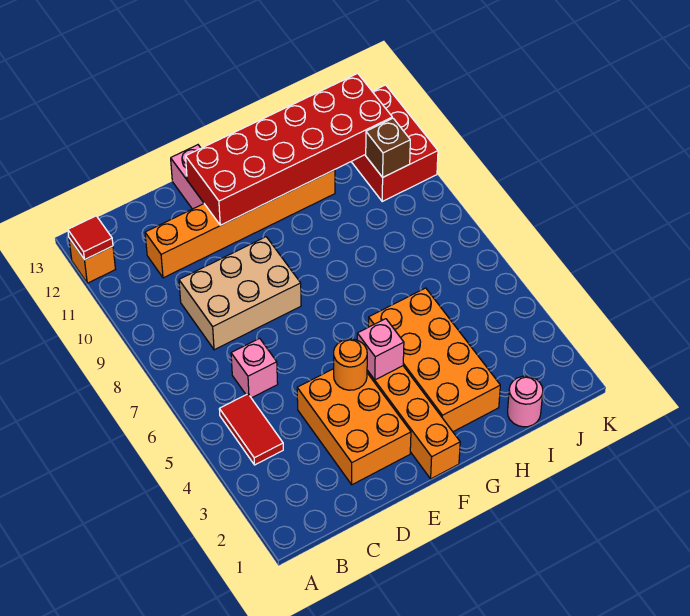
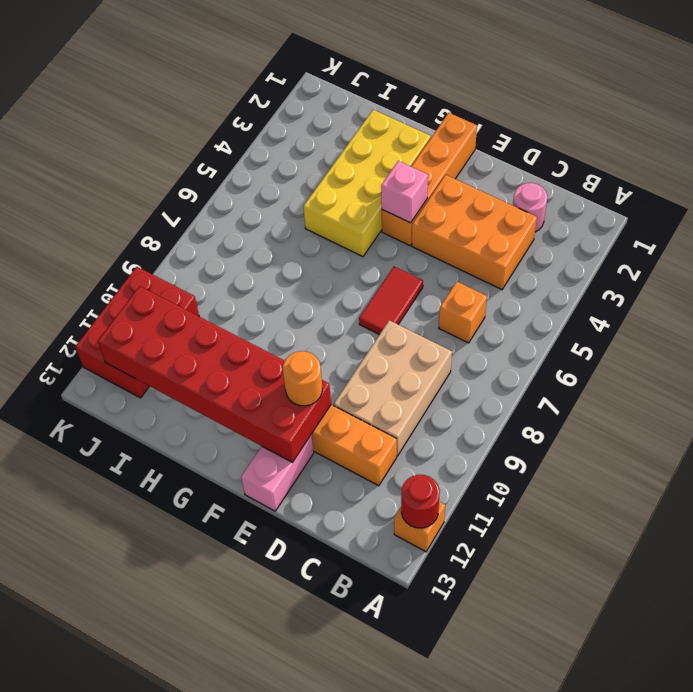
red 1x1 tile [68,216,113,260] -> red 1x1 round brick [401,475,440,528]
red 1x2 tile [219,394,283,465] -> red 1x2 tile moved to [359,267,423,335]
pink 1x1 brick [231,338,278,398] -> orange 1x1 brick [439,282,487,343]
tan 2x3 brick [179,237,301,350] -> tan 2x3 brick turned to [334,320,452,456]
orange 2x3 brick [297,369,411,485] -> orange 2x3 brick turned to [412,175,537,290]
orange 1x1 round brick [334,339,367,390] -> orange 1x1 round brick moved to [283,351,322,406]
orange 2x4 brick [368,288,500,432] -> yellow 2x4 brick [303,110,431,257]
pink 1x1 round brick [508,376,543,427] -> pink 1x1 round brick moved to [513,183,547,232]
brown 1x1 brick [366,118,410,177] -> none

